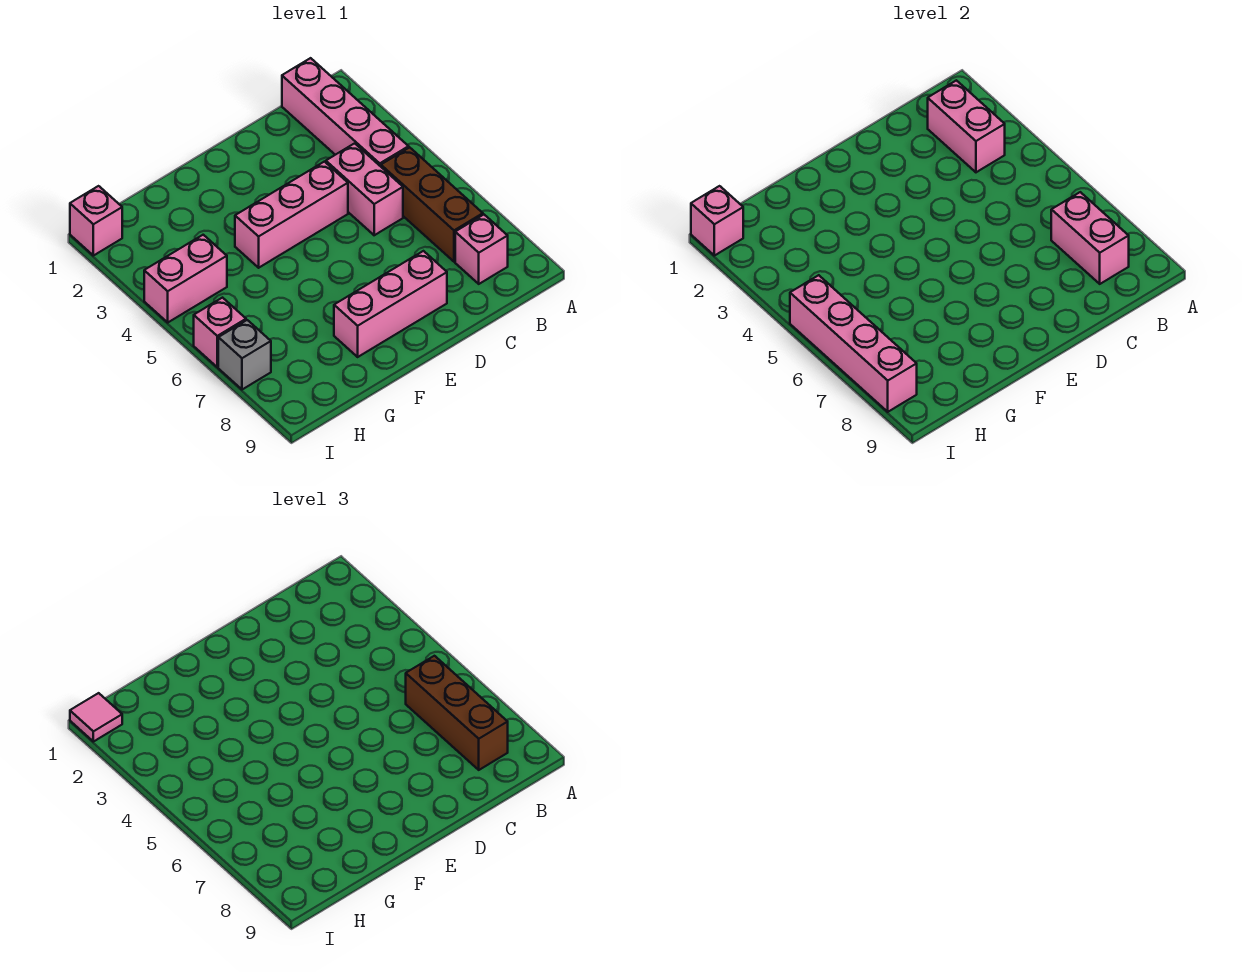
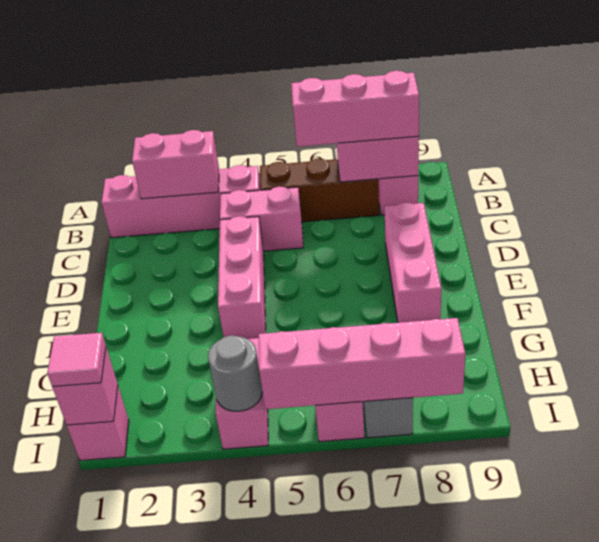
brown 1x3 brick [406,656,508,770] -> pink 1x3 brick [291,71,419,147]
none -> grey 1x1 round brick [208,335,262,411]

